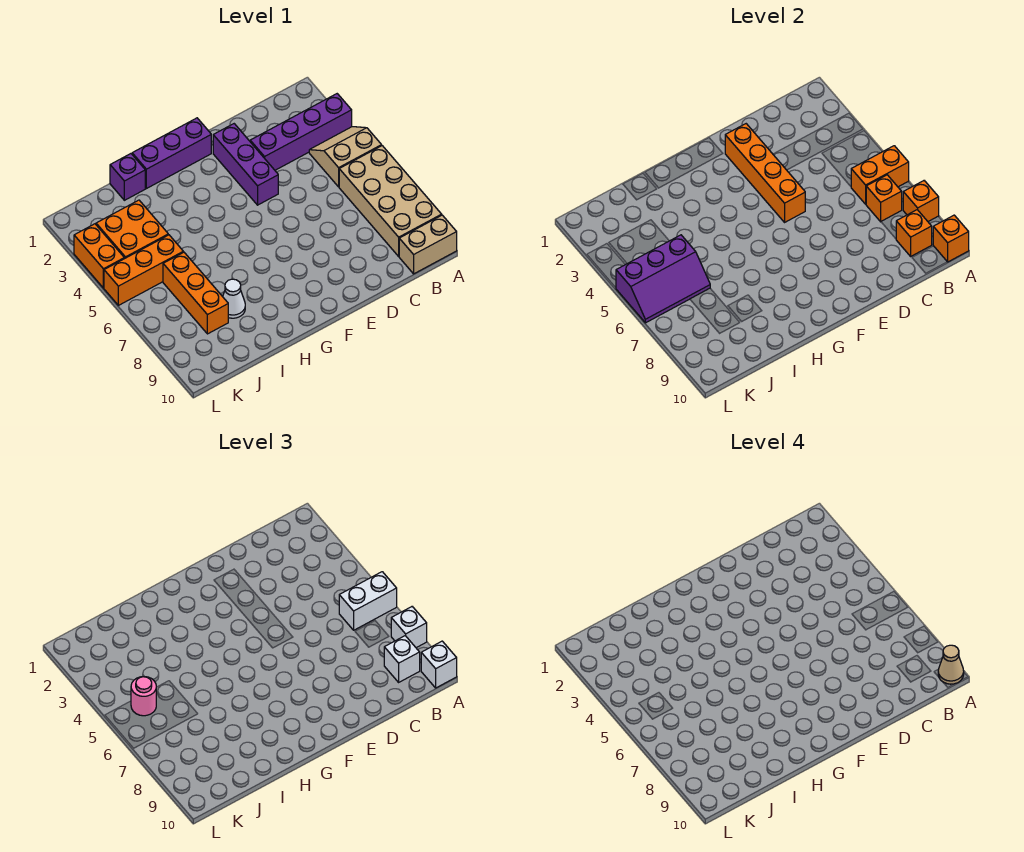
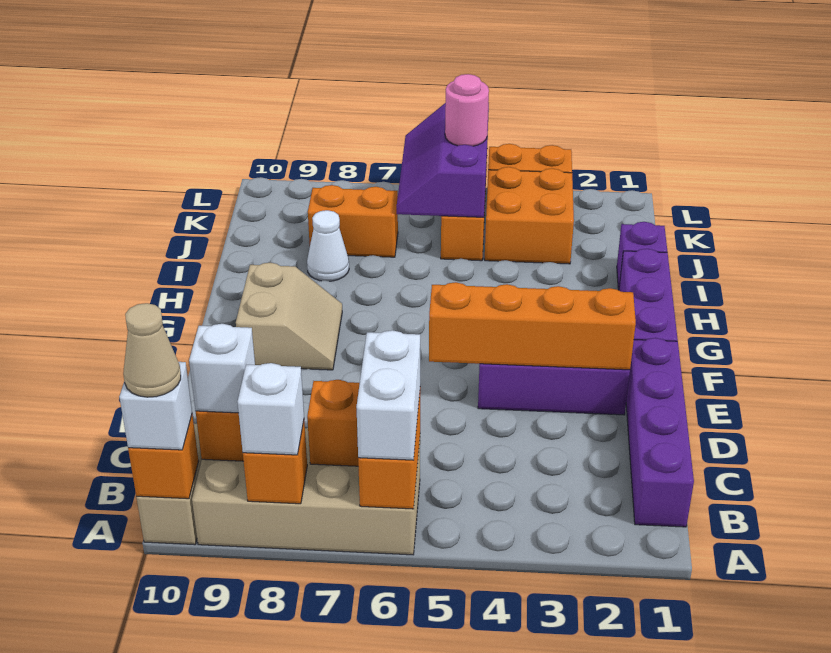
purple 1x4 brick [250,94,352,170] -> purple 1x4 brick moved to [626,338,694,527]
tan 2x2 slope [309,127,382,187] -> tan 2x2 slope moved to [236,263,342,370]
orange 1x3 brick [163,252,228,334] -> orange 1x2 brick [308,185,398,257]

